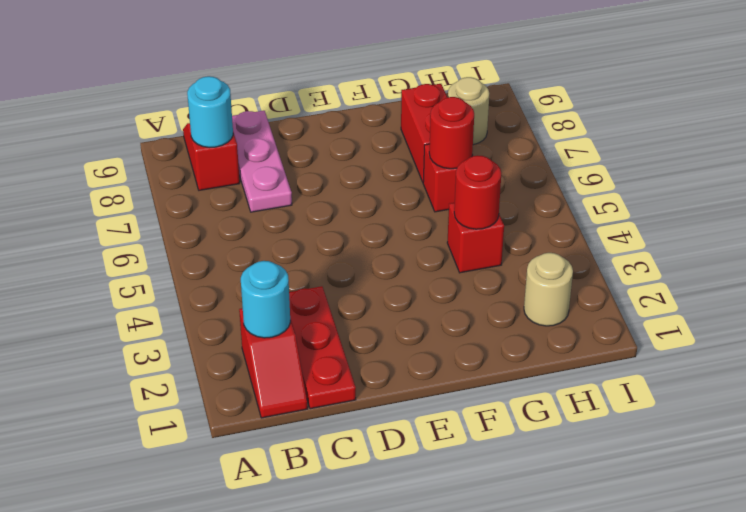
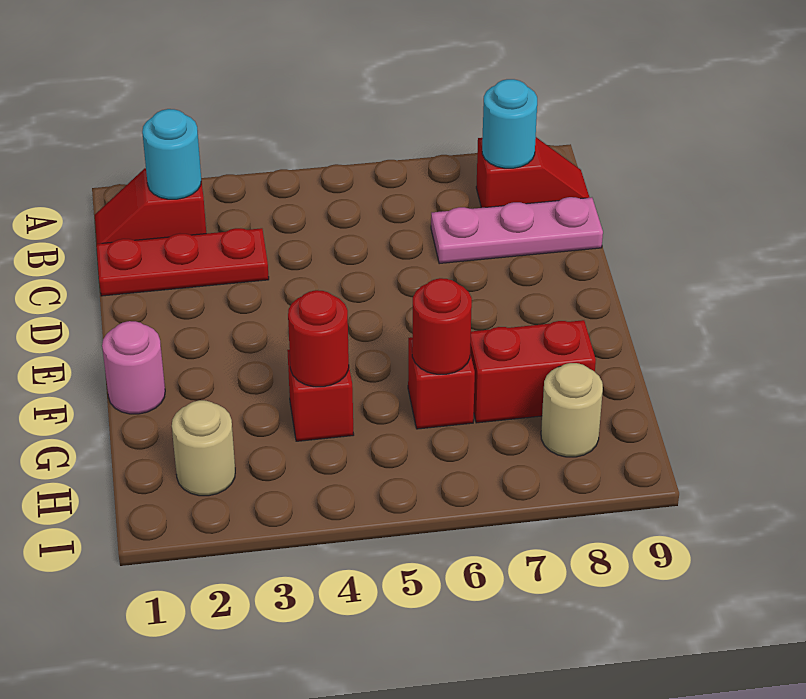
none -> pink 1x1 round brick [102,321,165,414]

